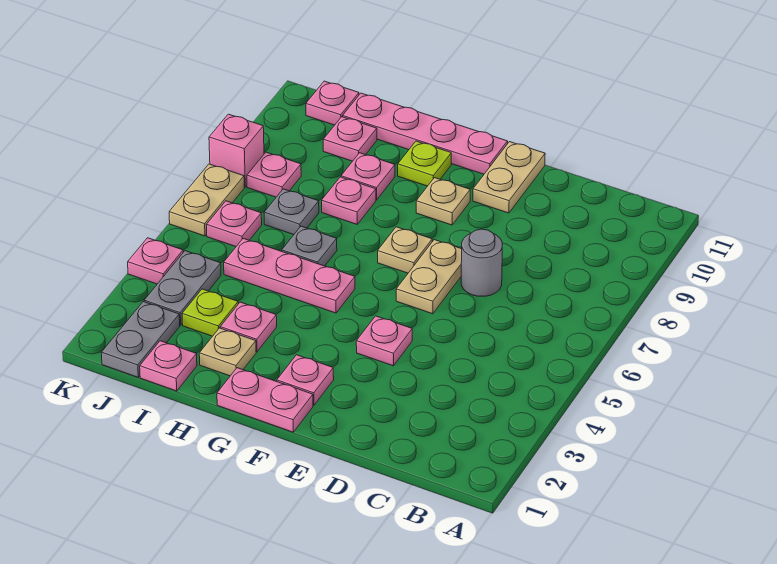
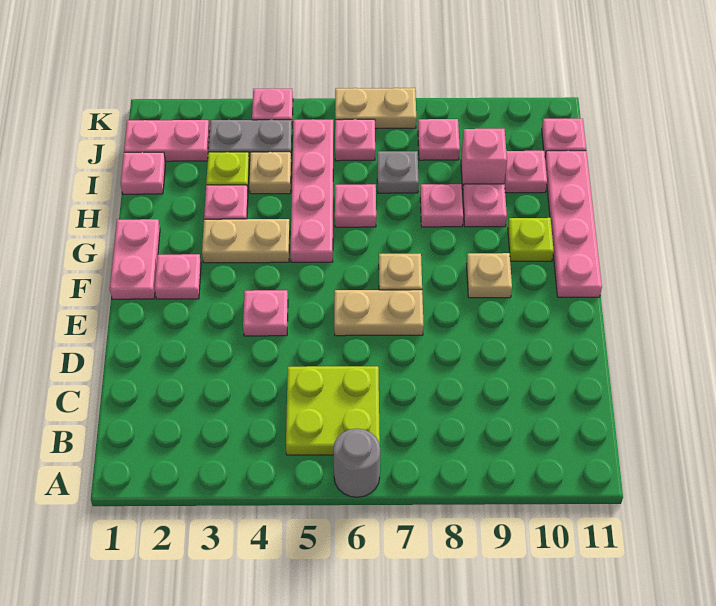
none -> lime 2x2 plate [286,366,380,455]
grey 1x1 round brick [461,229,502,296] -> grey 1x1 round brick moved to [333,429,380,497]
tan 1x2 plate [473,142,545,213] -> tan 1x2 plate moved to [202,219,290,263]
pink 1x3 plate [224,238,355,313] -> pink 1x4 plate [290,119,333,262]
tan 1x1 plate [199,328,256,376] -> tan 1x1 plate moved to [249,152,291,194]
grey 1x1 plate [282,226,337,266] -> pink 1x1 plate [335,184,376,227]
grey 1x2 plate [101,302,180,377] -> pink 1x2 plate [124,120,210,161]
pink 1x1 brick [209,114,264,187] -> pink 1x1 brick moved to [461,129,507,190]

